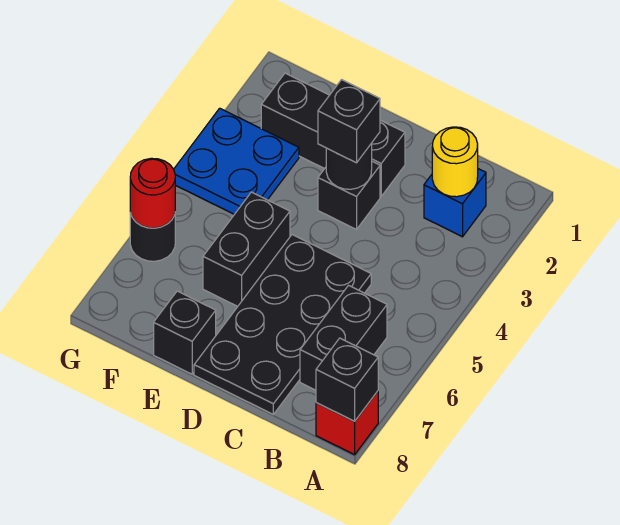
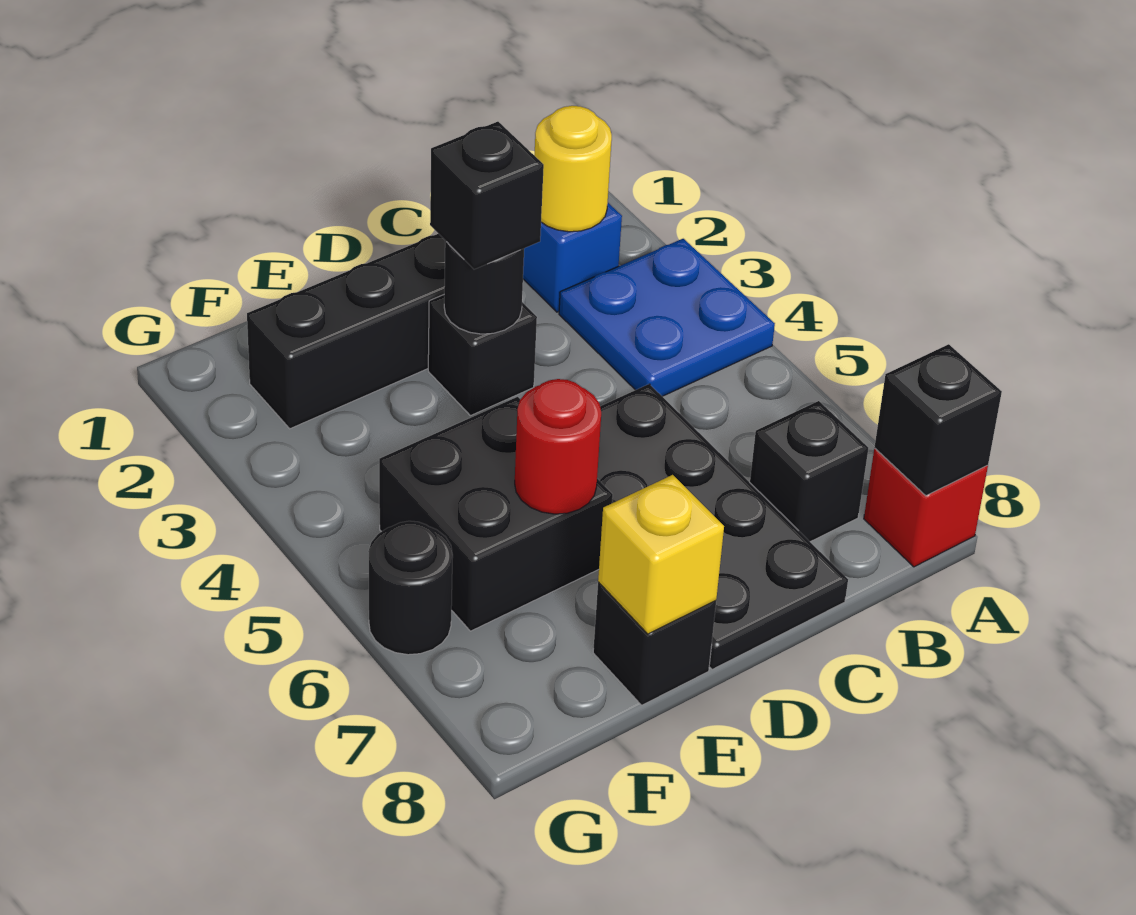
black 1x2 brick [300,285,387,390] -> black 1x1 brick [750,401,868,542]
black 1x2 brick [203,192,290,306] -> black 2x2 brick [379,397,613,631]
none -> yellow 1x1 brick [598,475,724,634]
blue 2x2 plate [174,108,299,214] -> blue 2x2 plate moved to [559,239,775,396]
red 1x1 round brick [130,158,175,228] -> red 1x1 round brick moved to [515,379,601,514]

